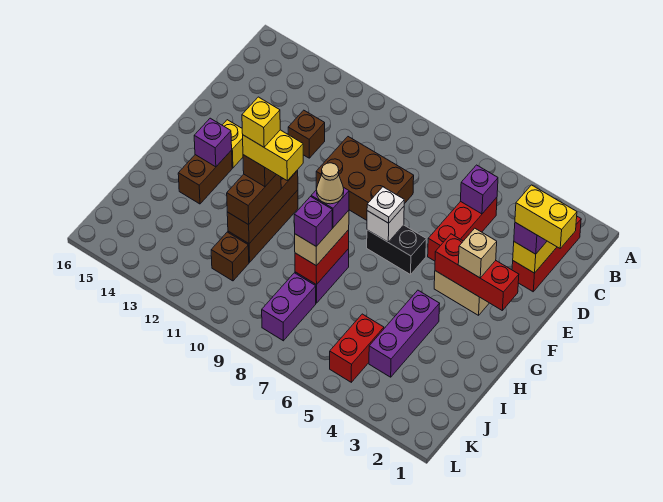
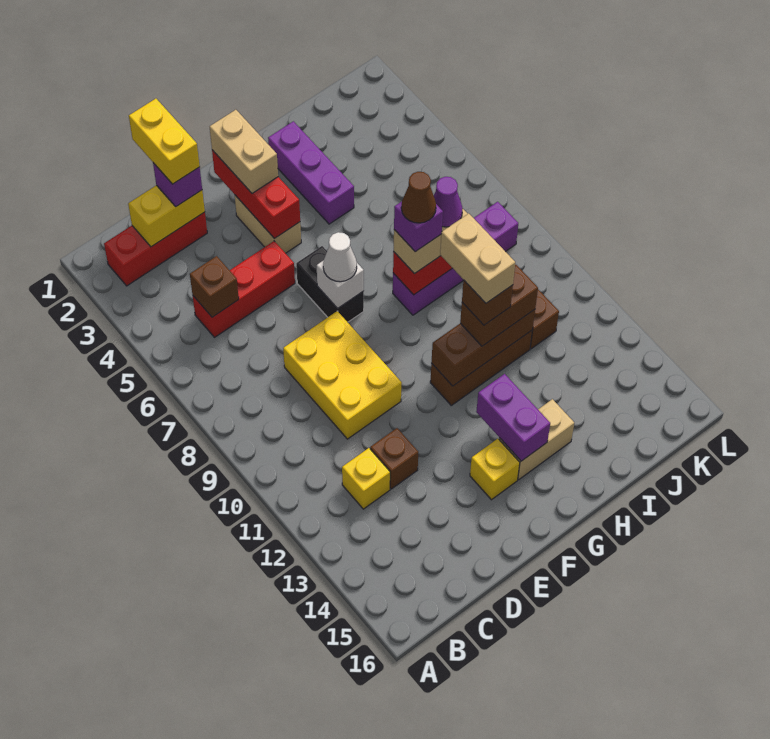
purple 1x1 brick [461,165,498,214] -> brown 1x1 brick [190,256,239,317]
brown 2x3 brick [316,137,414,220] -> yellow 2x3 brick [283,311,402,439]
tan 1x1 brick [458,228,497,278] -> tan 1x2 brick [210,110,278,193]
white 1x1 plate [367,187,404,223] -> white 1x1 cone [323,232,357,282]
brown 1x2 brick [178,150,232,204] -> tan 1x2 brick [499,399,574,480]
purple 1x1 brick [194,118,232,167] -> purple 1x2 brick [476,374,550,461]
purple 1x3 brick [369,290,440,377] -> purple 1x3 brick turned to [268,121,354,224]
tan 1x1 cone [316,163,344,204] -> brown 1x1 cone [401,172,436,223]
yellow 1x2 brick [243,130,303,180] -> tan 1x2 brick [440,213,515,303]
yellow 1x1 brick [242,97,280,147] -> yellow 1x1 brick moved to [342,448,390,509]
purple 1x1 brick [294,197,332,246] -> purple 1x1 cone [434,177,463,227]
red 1x2 brick [330,314,384,382] -> none

